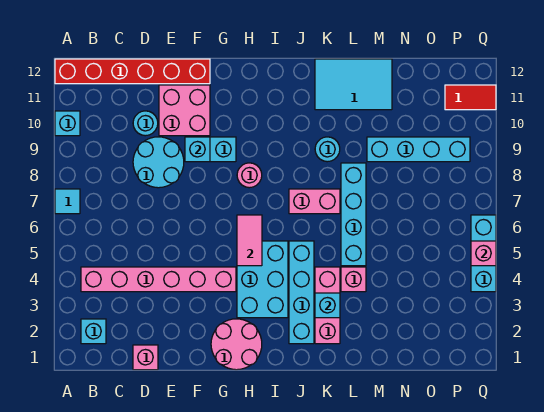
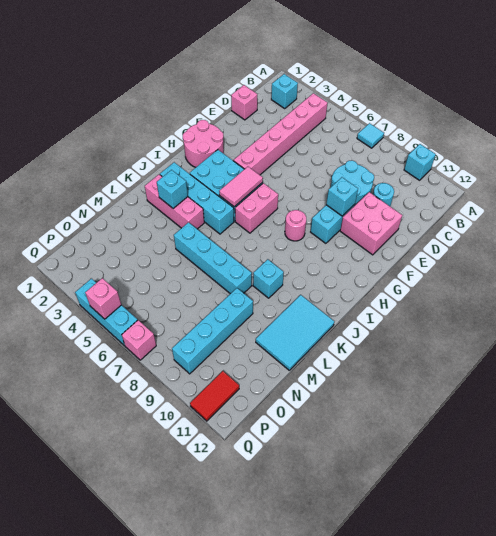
red 1x6 brick [55,59,210,84] -> none
pink 1x2 tile [237,215,262,266] -> pink 1x2 tile turned to [219,167,263,207]
pink 1x2 brick [289,189,340,214] -> pink 1x2 brick moved to [235,183,278,233]
cyan 1x1 round brick [315,137,340,162] -> cyan 1x1 brick [253,259,284,298]
pink 1x1 brick [341,267,366,292] -> pink 1x1 brick moved to [122,320,156,360]

